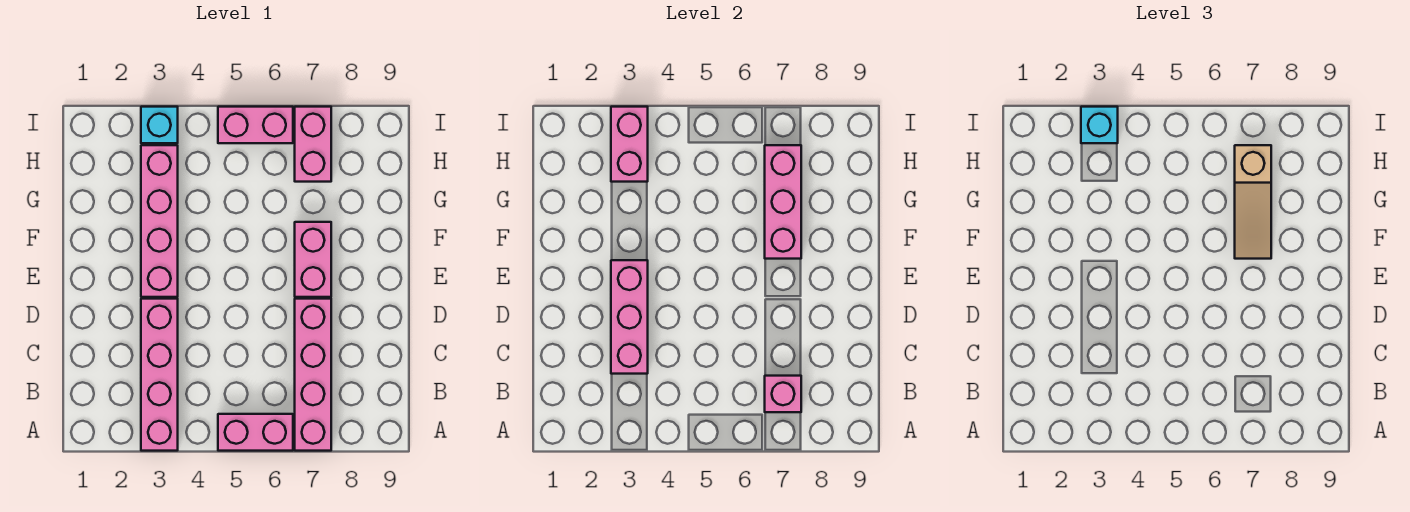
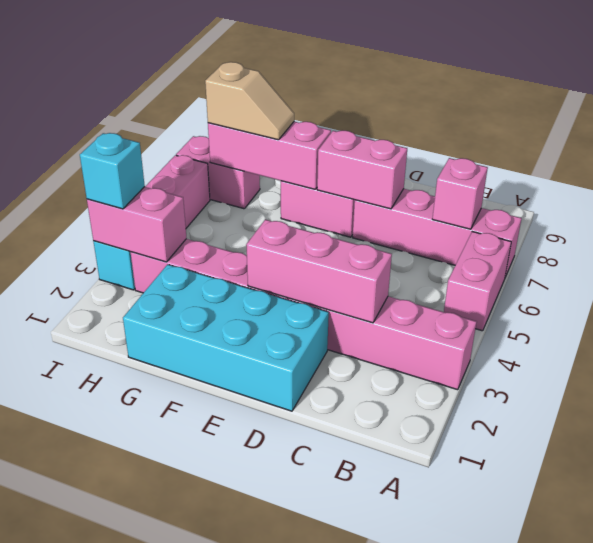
none -> cyan 2x4 brick [123,264,329,411]
none -> pink 1x2 brick [317,130,407,209]
tan 1x3 slope [1235,145,1271,259] -> tan 1x2 slope [205,62,294,140]

